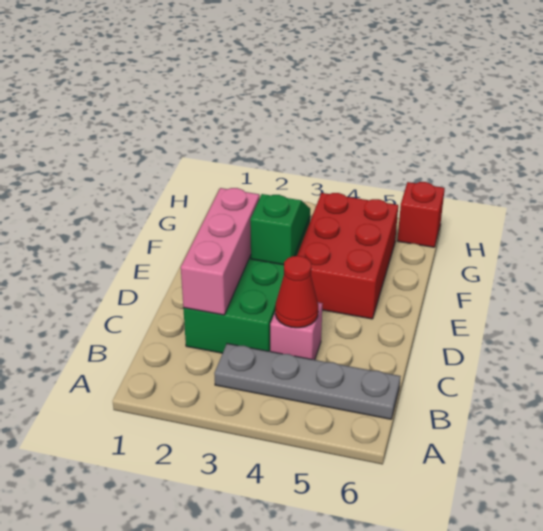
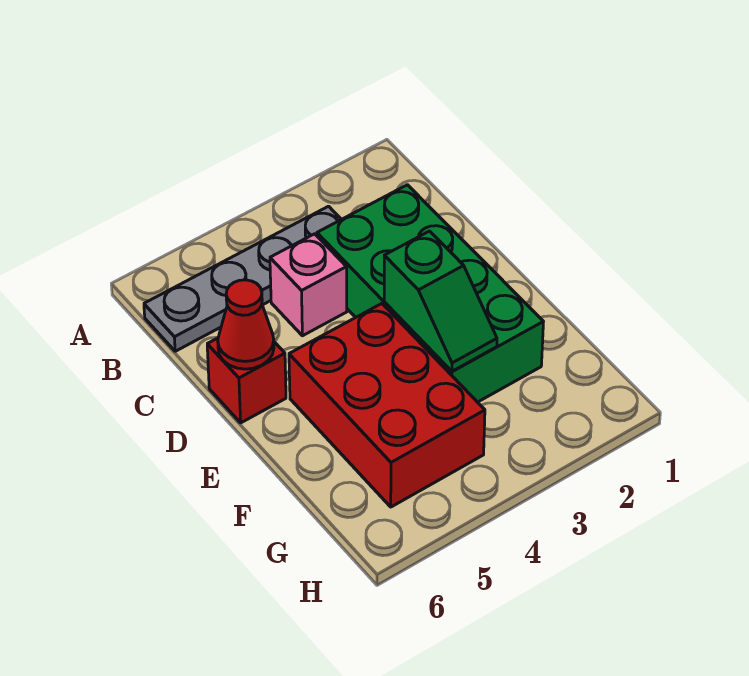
pink 1x3 brick [181,188,259,315] -> none
red 1x1 cone [275,256,318,328] -> red 1x1 cone moved to [218,280,274,369]
red 1x1 brick [397,182,445,247] -> red 1x1 brick moved to [207,338,286,423]

